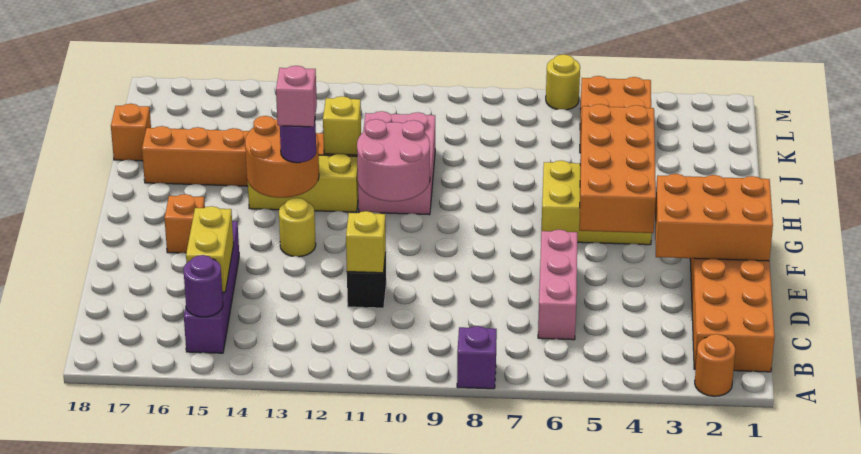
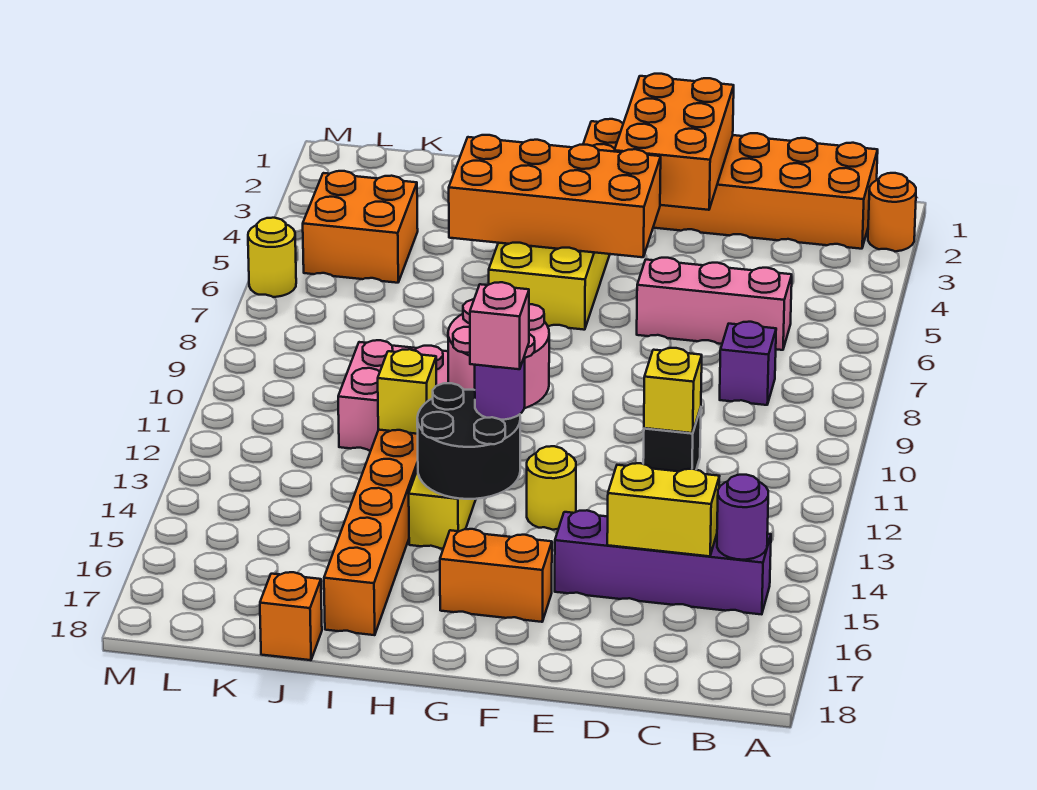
purple 1x1 brick [457,326,497,389] -> purple 1x1 brick moved to [720,322,776,405]
orange 1x1 brick [164,194,205,253] -> orange 1x2 brick [440,529,552,622]
orange 2x2 round brick [245,116,319,198] -> black 2x2 round brick [417,383,520,499]

